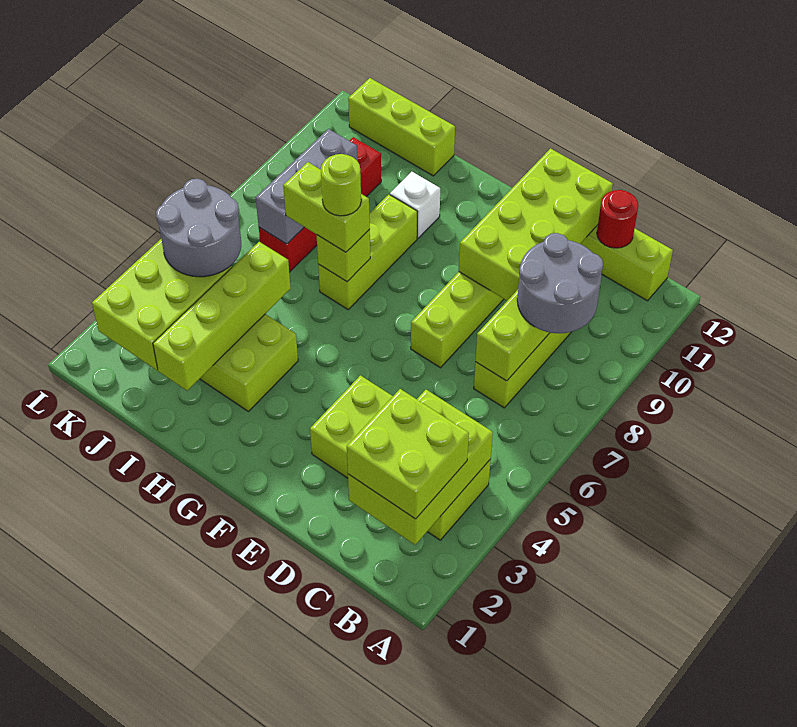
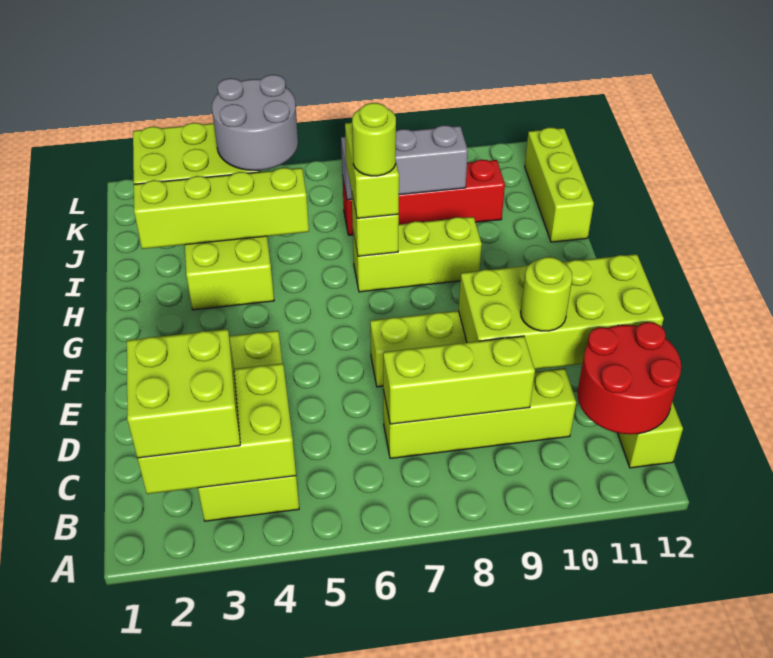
grey 2x2 round brick [517,233,603,333] -> none
red 1x1 round brick [597,190,638,248] -> red 2x2 round brick [578,322,681,434]
none -> lime 1x1 round brick [521,257,572,331]
white 1x1 brick [390,172,440,238] -> none

